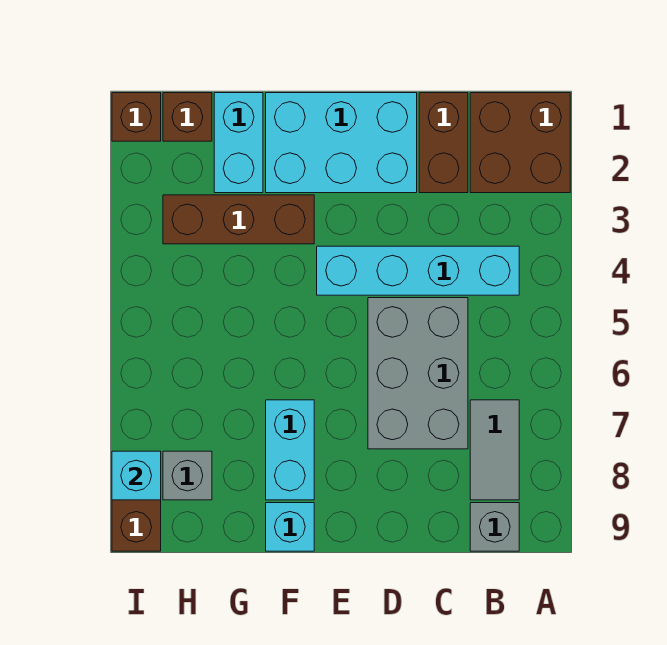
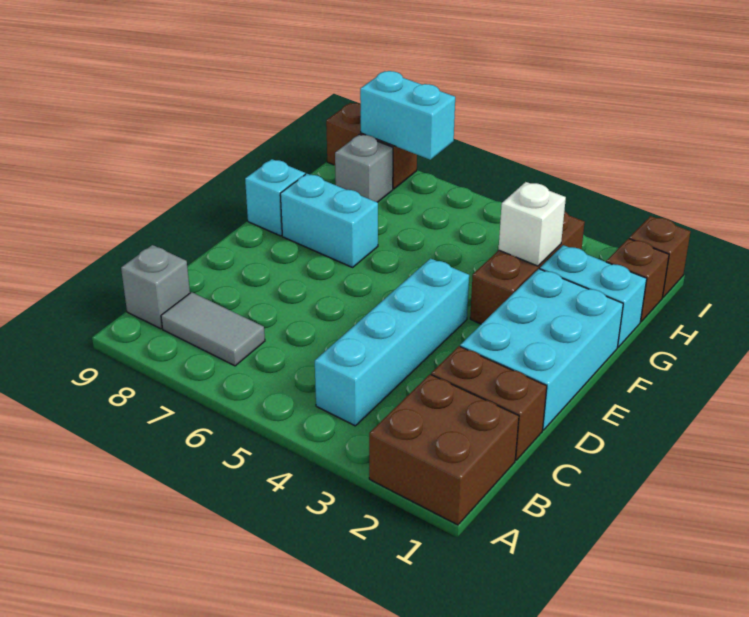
grey 2x3 brick [368,298,468,449] -> none
none -> white 1x1 brick [499,182,566,266]
cyan 1x1 brick [112,451,161,500] -> cyan 1x2 brick [360,71,455,160]

